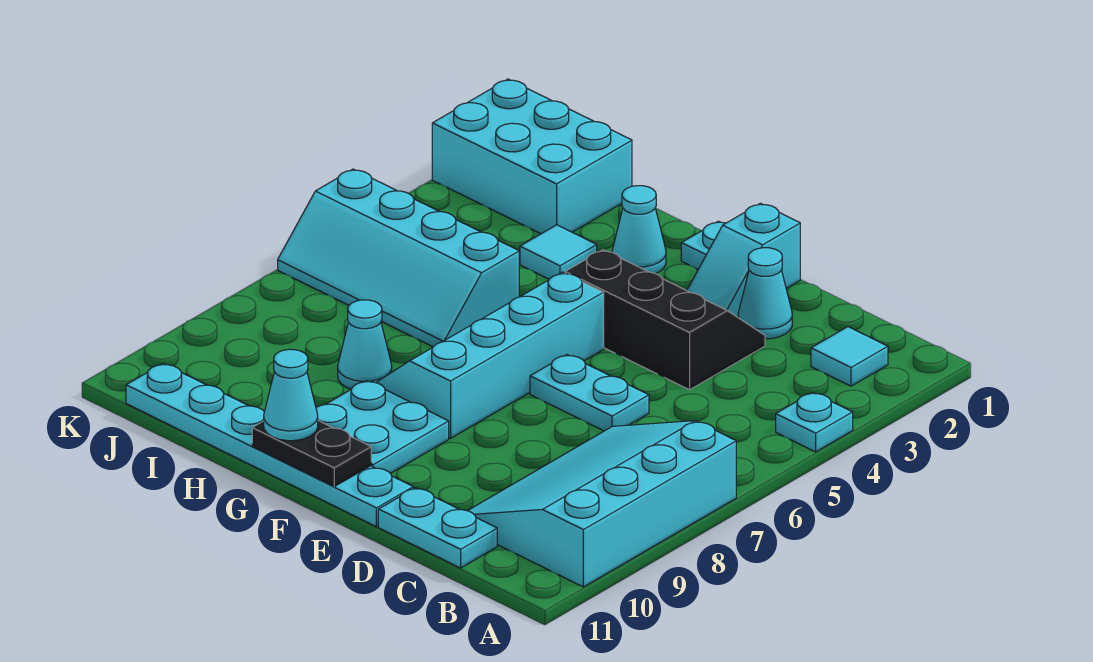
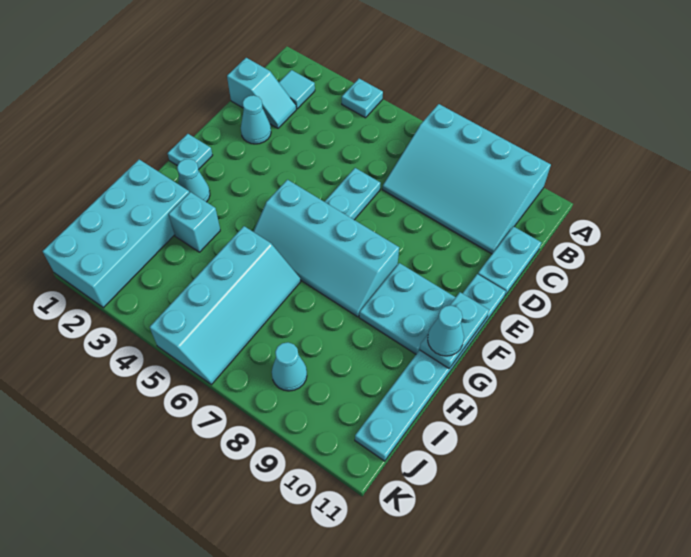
black 2x3 slope [565,250,765,390] -> none
cyan 1x2 slope [687,203,800,317] -> cyan 1x2 slope moved to [227,58,296,128]
black 1x2 plate [252,420,371,487] -> cyan 1x2 plate [420,292,489,368]
cyan 1x1 tile [520,225,597,279] -> cyan 1x1 brick [168,192,220,252]
cyan 1x1 cone [338,300,392,389] -> cyan 1x1 cone moved to [272,342,307,391]
cyan 2x3 brick [432,79,632,234] -> cyan 2x4 brick [42,160,189,308]

